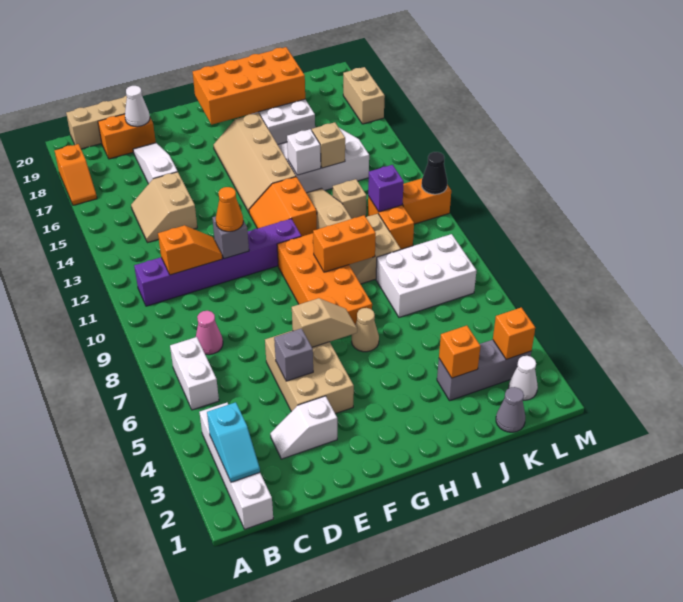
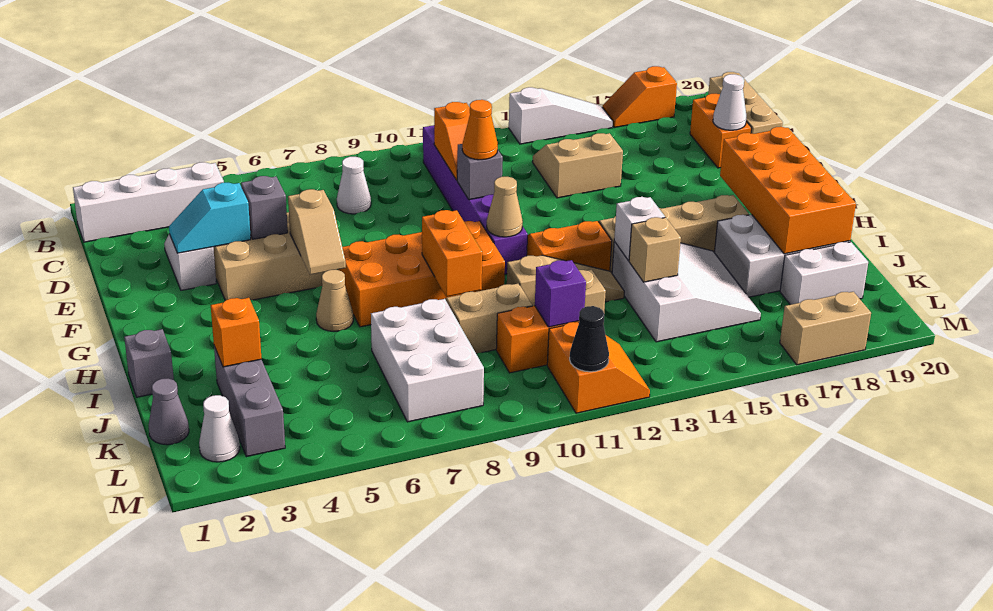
cyan 1x2 slope [207,402,260,482] -> cyan 1x2 slope moved to [169,183,251,253]
white 1x2 brick [170,337,219,410] -> white 1x2 brick moved to [780,242,868,305]
pink 1x1 cone [196,311,223,355] -> white 1x1 cone [337,157,371,214]
white 1x3 slope [133,143,178,184] -> white 1x3 slope moved to [509,87,613,144]
none -> tan 1x1 cone [487,177,523,237]
none -> grey 1x1 brick [124,329,174,397]
orange 1x1 brick [493,307,535,360] -> none

